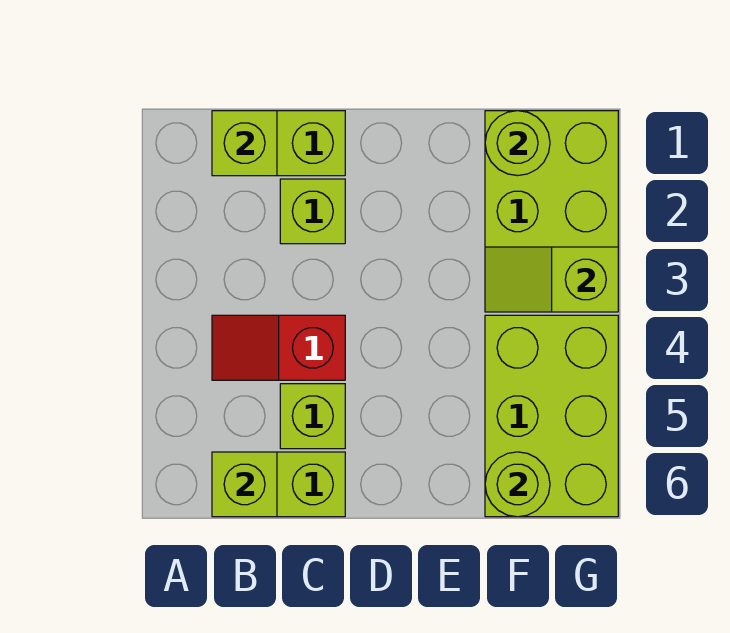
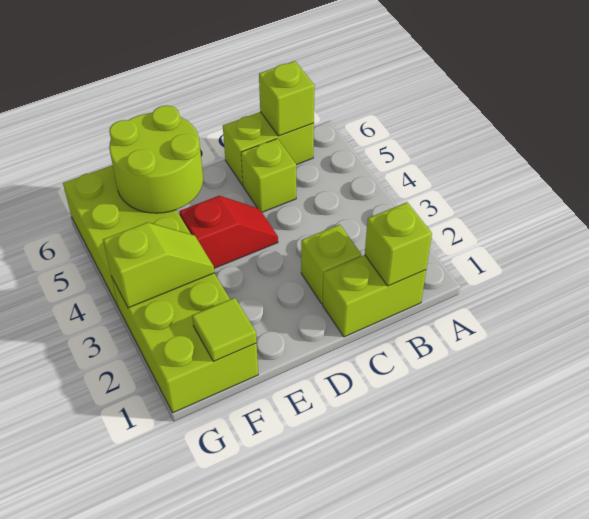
red 1x2 slope [212,315,345,380] -> red 1x2 slope moved to [179,196,278,268]
lime 1x1 round brick [485,111,550,176] -> lime 1x1 tile [192,298,257,361]
lime 1x1 round brick [485,452,550,517] -> lime 2x2 round brick [109,106,203,213]

